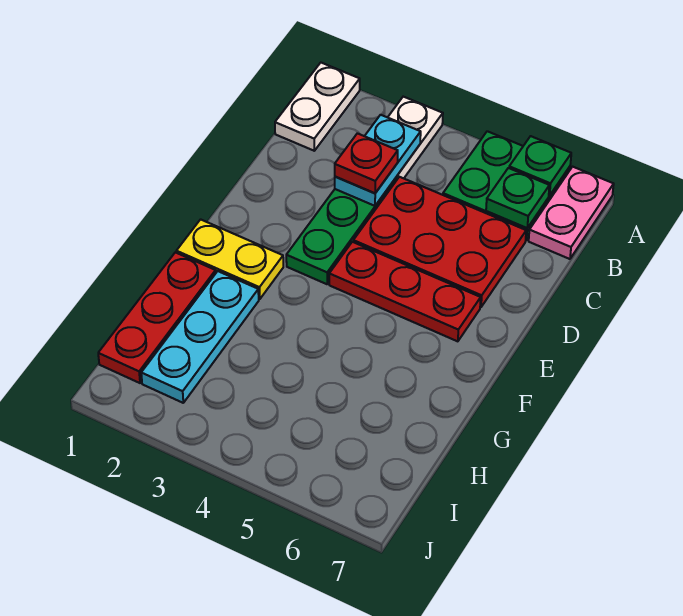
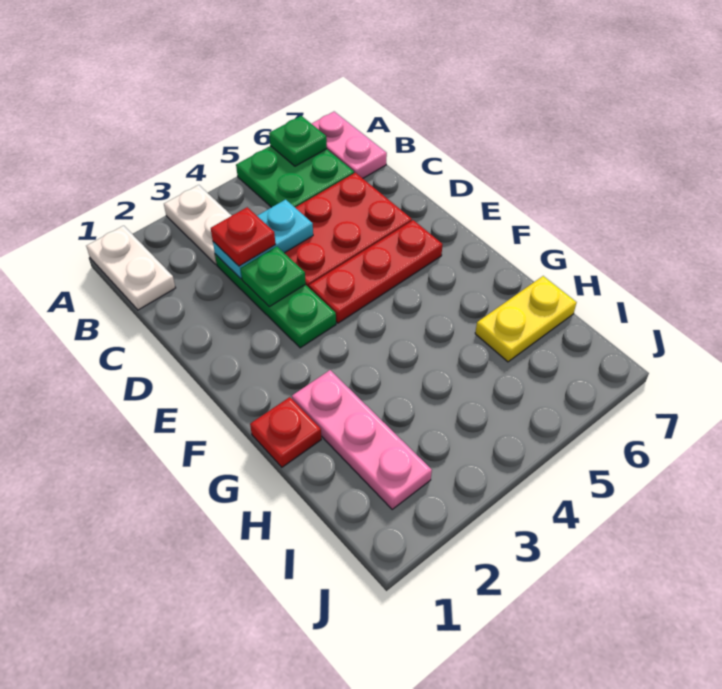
cyan 1x2 plate [335,115,421,206] -> cyan 1x2 plate turned to [213,199,313,279]
green 1x1 plate [486,168,549,228] -> green 1x1 plate moved to [241,247,306,307]
yellow 1x2 plate [176,219,283,299] -> yellow 1x2 plate moved to [475,276,577,362]
red 1x3 plate [98,252,216,383] -> red 1x1 plate [250,397,321,467]
cyan 1x3 plate [141,271,259,403] -> pink 1x3 plate [292,370,432,509]

